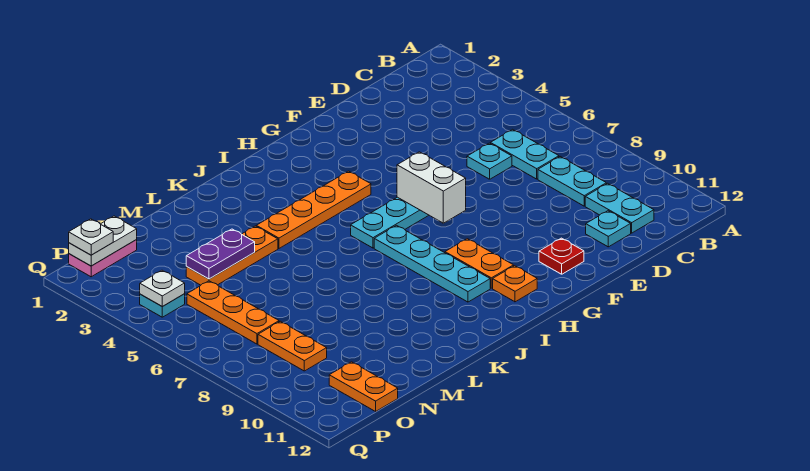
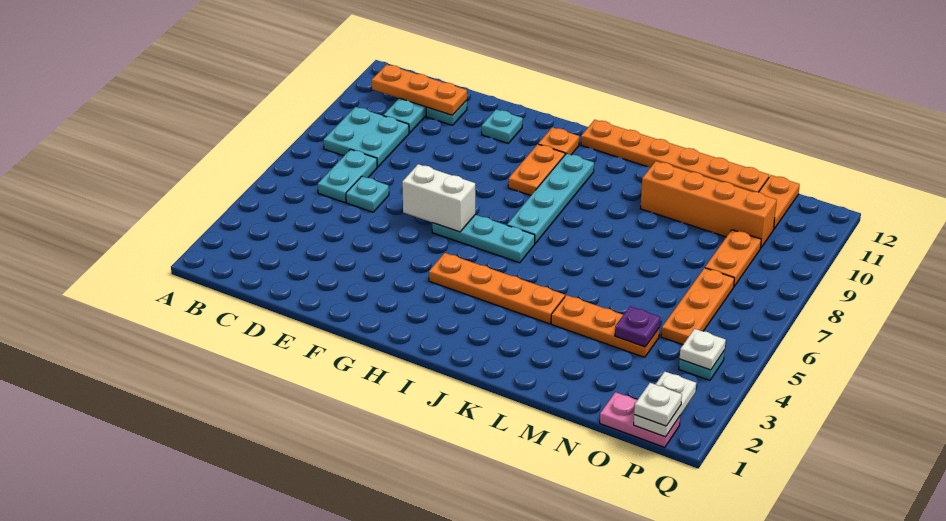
none -> orange 1x3 plate [372,65,467,115]
cyan 1x2 plate [538,157,606,206] -> cyan 2x2 plate [324,107,409,167]
red 1x1 plate [539,238,584,274] -> cyan 1x1 plate [482,109,523,143]
white 1x2 brick [397,152,466,223] -> white 1x2 brick turned to [402,164,475,232]
none -> orange 1x6 plate [581,120,769,192]
none -> orange 1x4 brick [640,161,777,248]
purple 1x2 plate [186,229,255,279] -> purple 1x1 plate [615,306,660,347]
white 1x2 plate [69,216,137,266] -> white 1x2 plate turned to [634,371,696,437]

